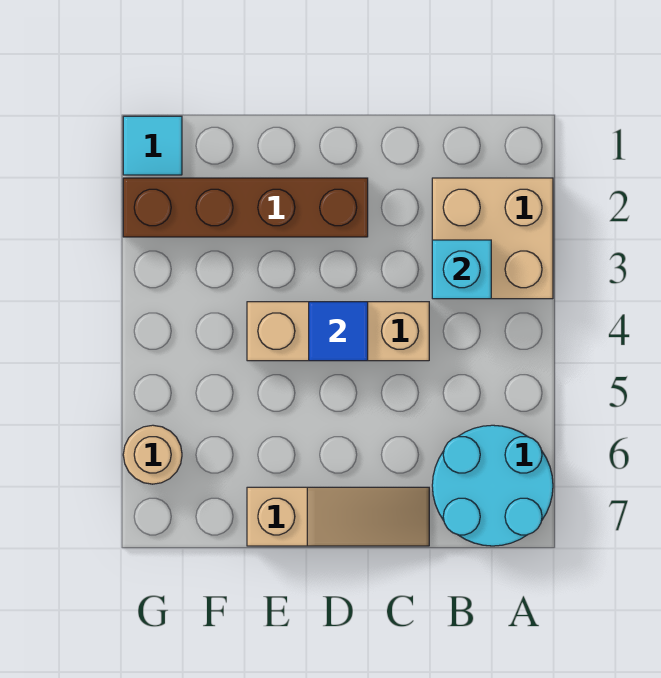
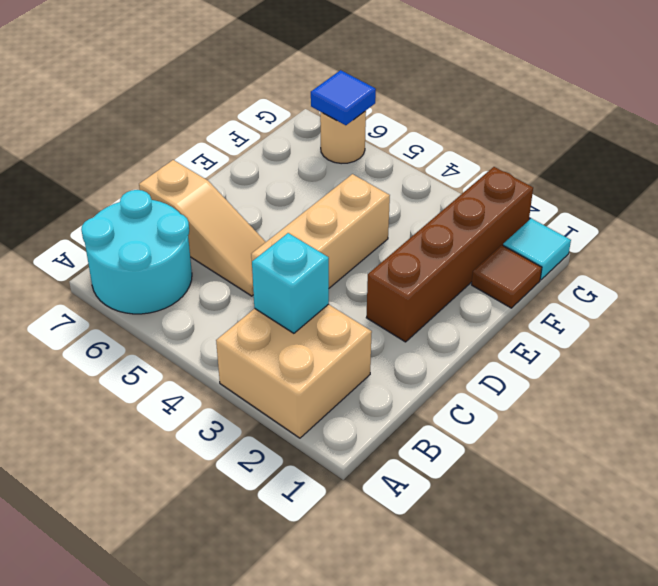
tan 1x3 slope [247,487,429,546] -> tan 1x3 slope turned to [139,160,265,296]
blue 1x1 tile [309,302,368,361] -> blue 1x1 tile moved to [311,70,376,125]
none -> brown 1x1 tile [472,245,542,308]

